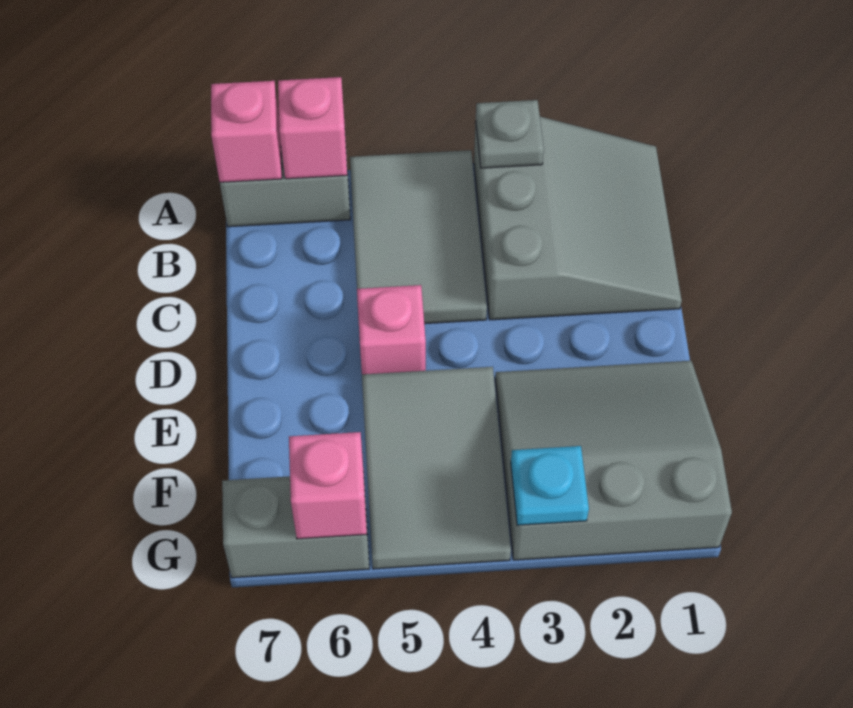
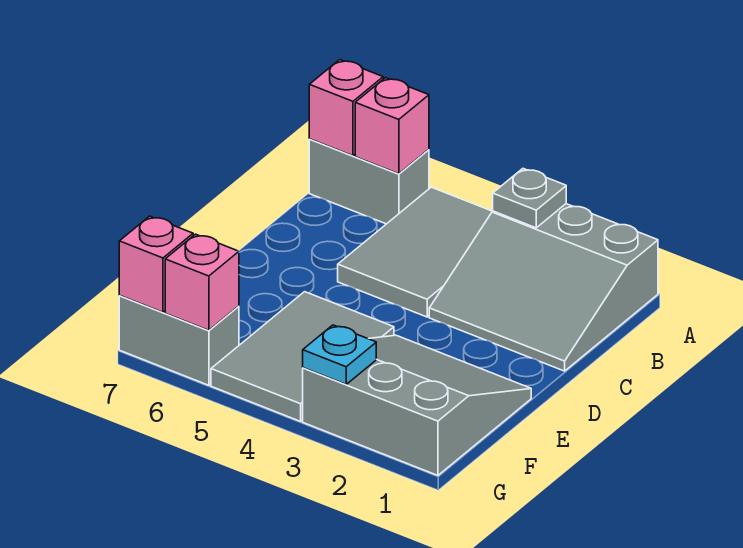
grey 3x3 slope [474,117,682,320] -> grey 3x3 slope turned to [429,204,658,371]
pink 1x1 brick [357,285,426,374] -> pink 1x1 brick moved to [119,216,193,312]

